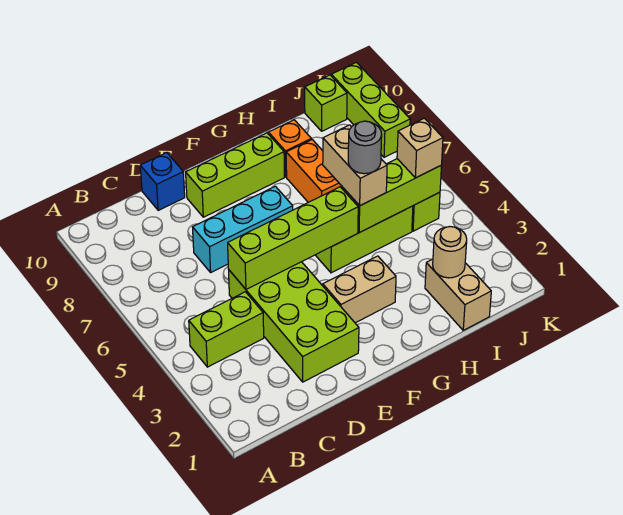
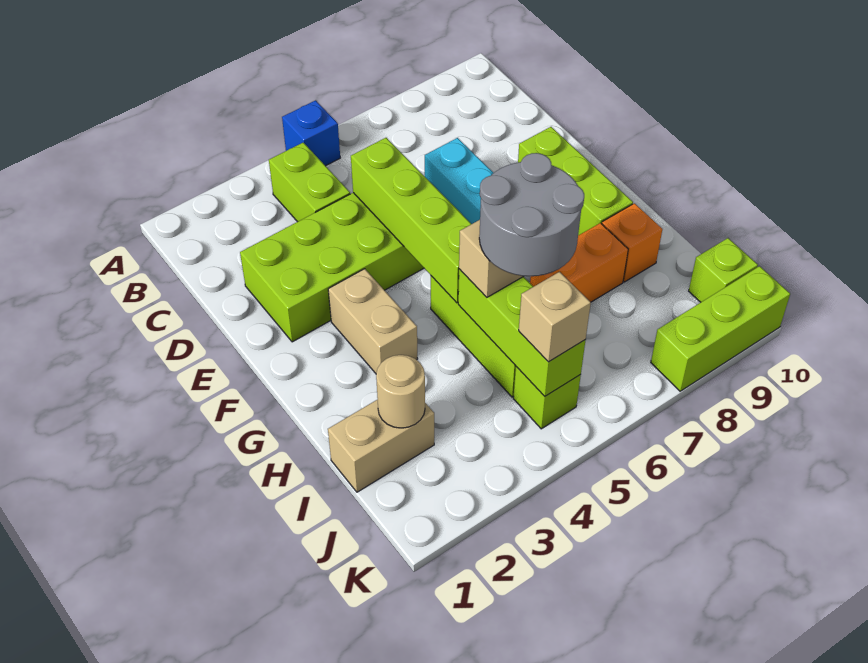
blue 1x1 brick [140,153,185,210] -> blue 1x1 brick moved to [282,100,340,166]
grey 1x1 round brick [348,121,382,174] -> grey 2x2 round brick [479,153,584,277]

